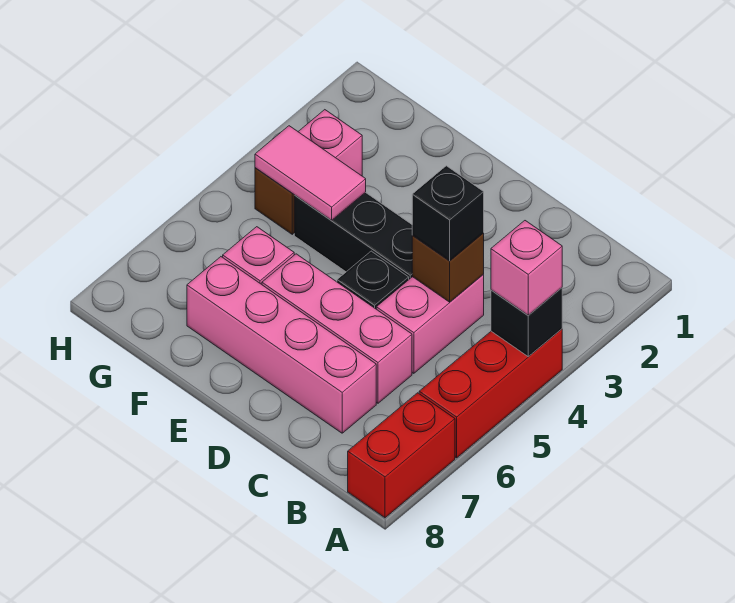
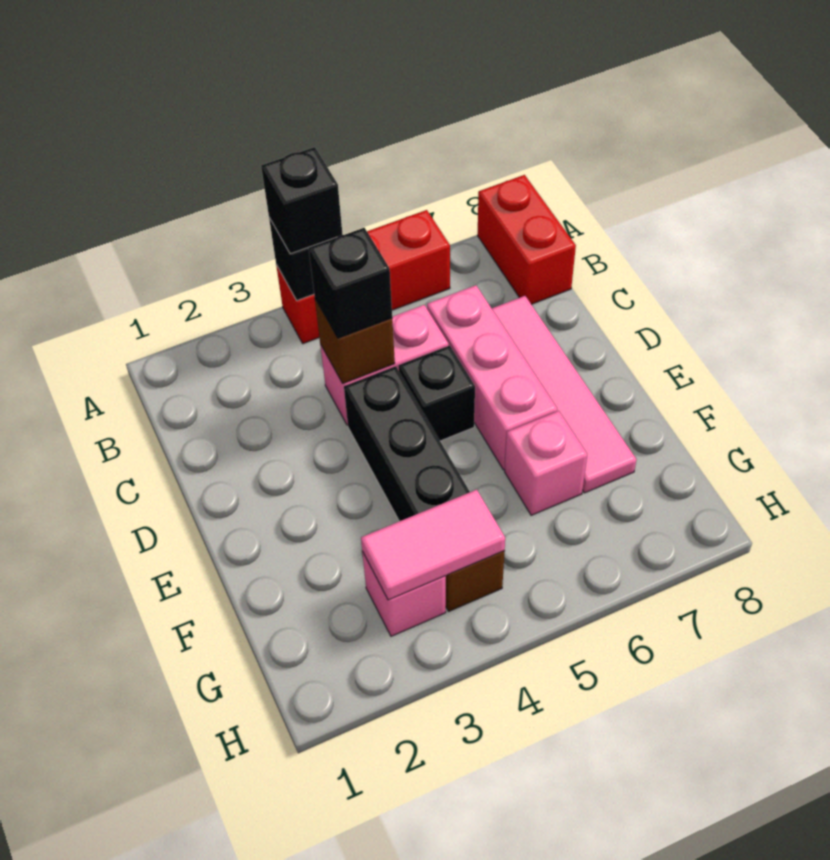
pink 1x1 brick [491,221,562,315] -> black 1x1 brick [261,147,343,254]
red 1x2 brick [348,393,455,518] -> red 1x2 brick turned to [478,175,576,304]
pink 1x4 brick [187,257,376,433] -> pink 1x4 tile [492,296,637,493]
pink 1x2 tile [255,126,366,220] -> pink 1x2 tile turned to [361,490,505,600]

